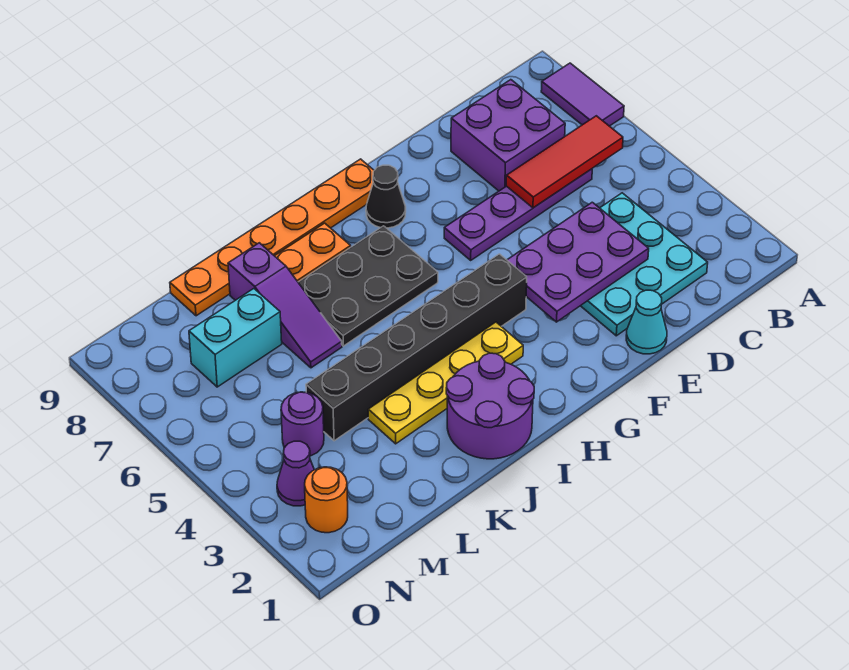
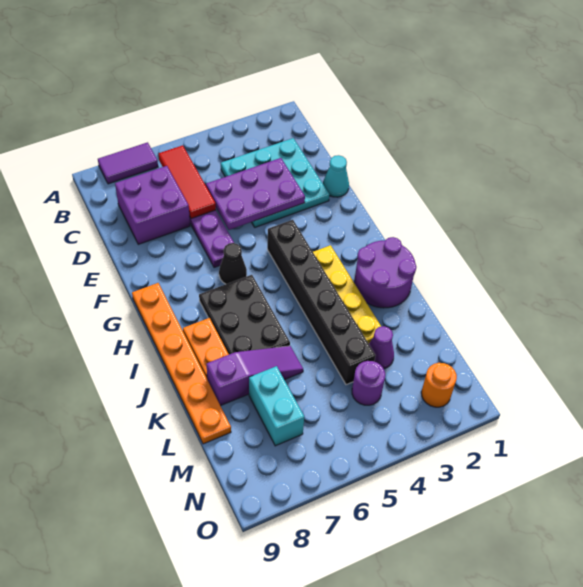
purple 2x3 plate [507,202,649,322] -> purple 2x3 plate turned to [206,158,305,230]
black 1x1 cone [366,165,406,228] -> black 1x1 cone moved to [219,243,247,284]
purple 1x1 cone [277,441,314,506] -> purple 1x1 cone moved to [369,326,394,369]

